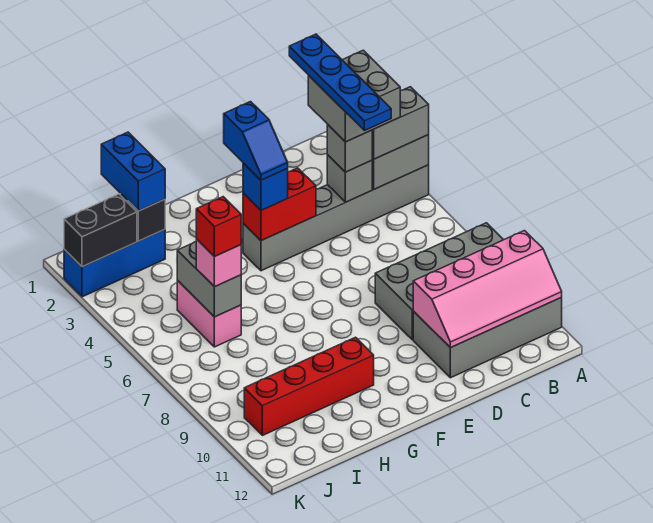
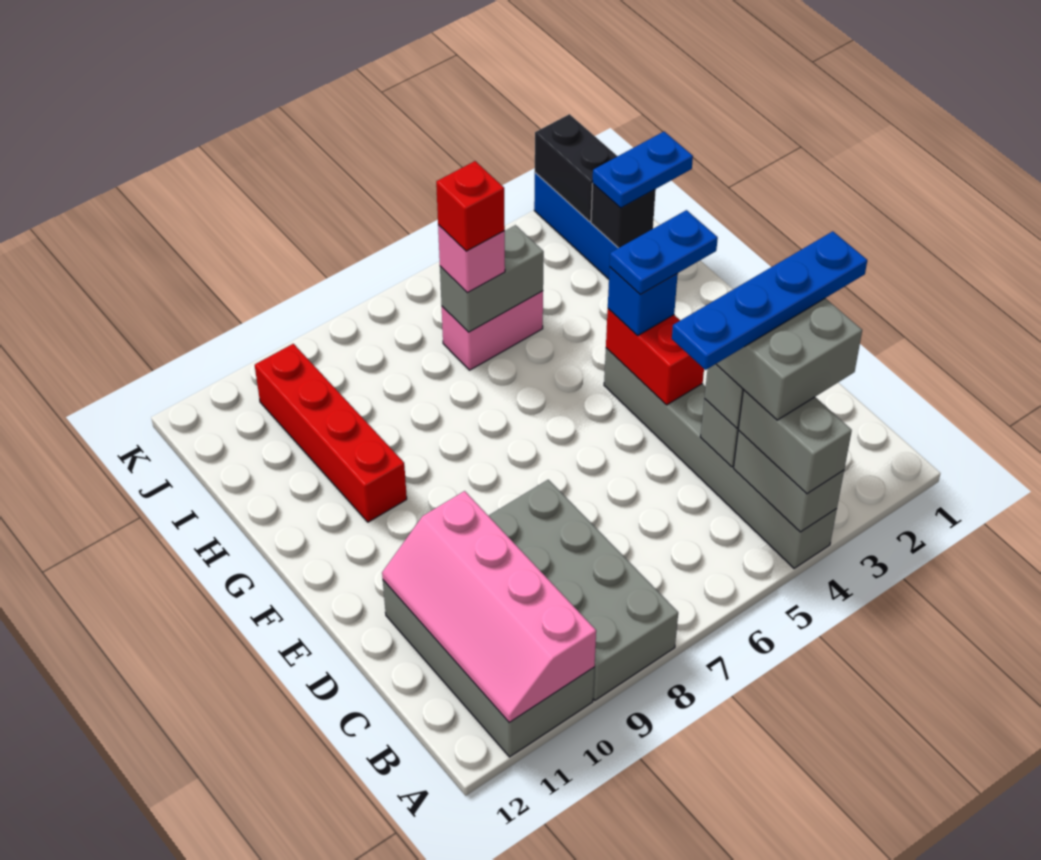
blue 1x2 slope [224,102,288,180] -> blue 1x2 plate [610,210,718,295]
blue 1x2 brick [101,132,165,211] -> blue 1x2 plate [592,132,693,208]

